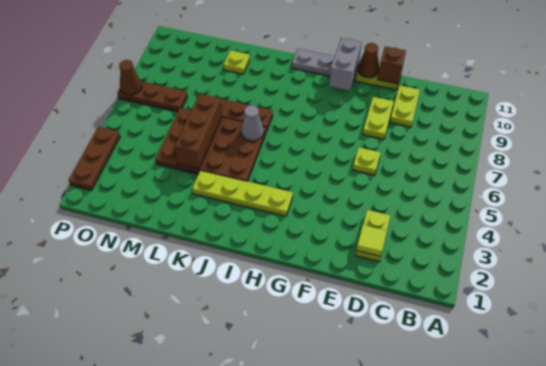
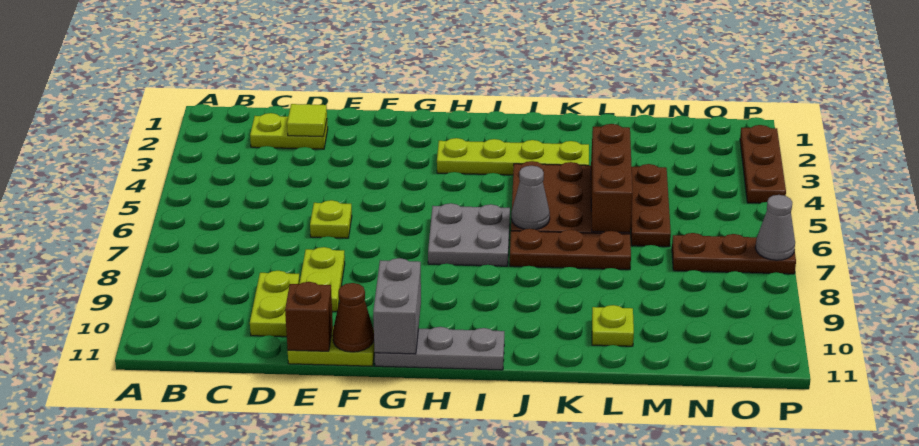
lime 1x2 plate [356,210,390,262] -> lime 1x2 plate turned to [250,113,328,149]
none -> grey 2x2 plate [428,203,510,266]
brown 1x1 cone [119,60,142,95] -> grey 1x1 cone [756,195,795,260]

